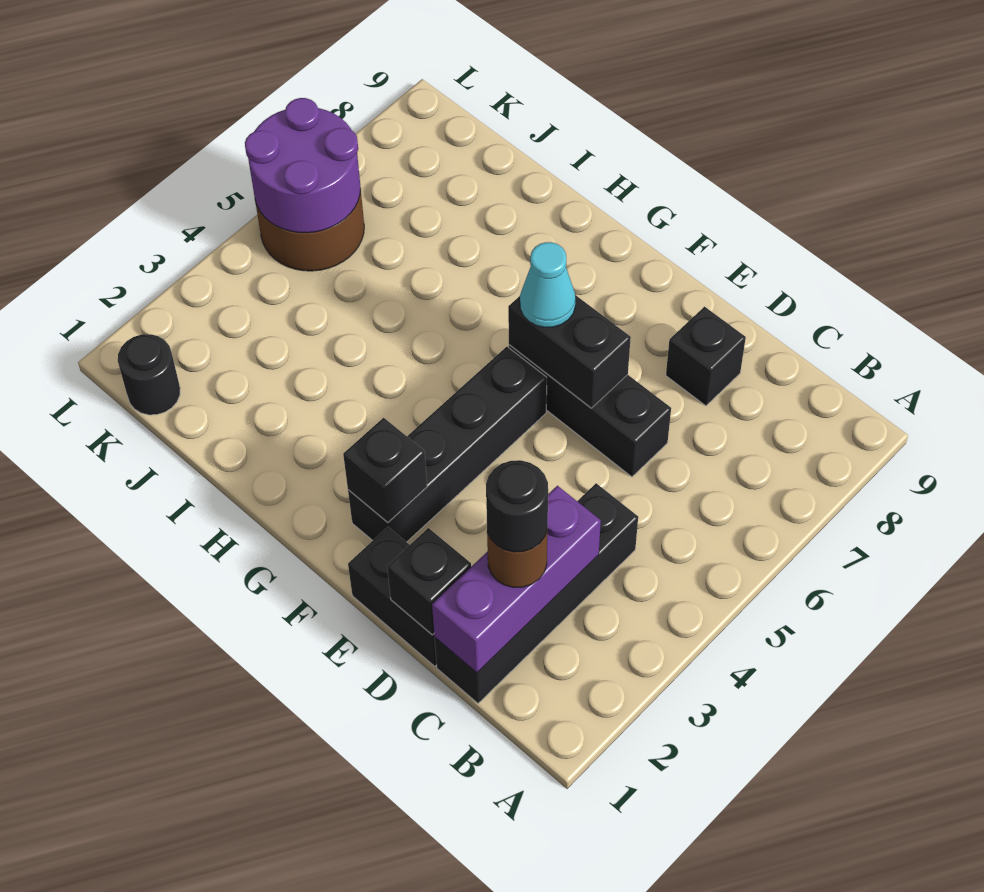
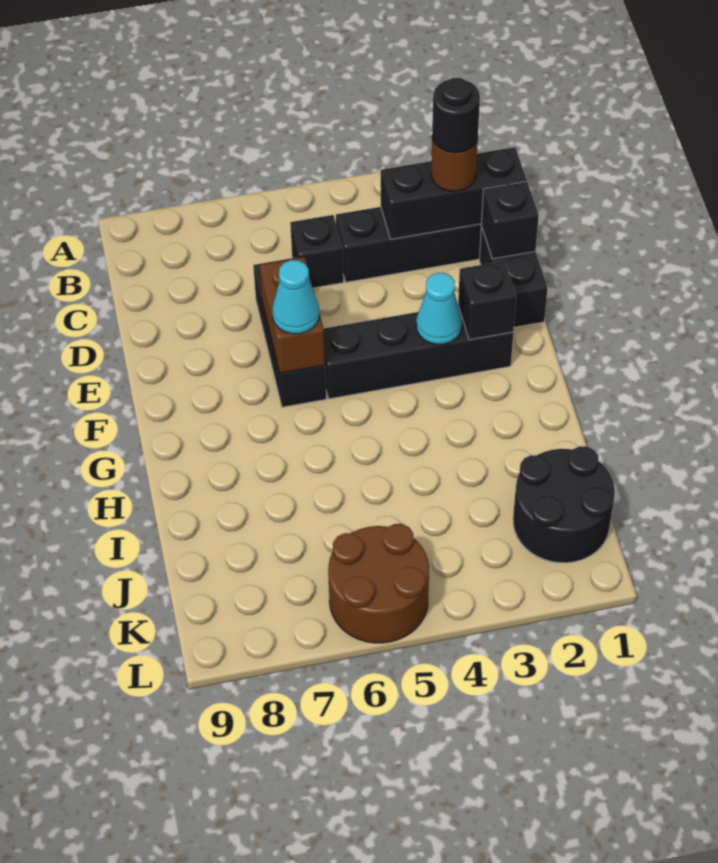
purple 1x3 brick [432,486,601,673] -> black 1x3 brick [381,147,527,239]
black 1x1 brick [666,307,746,406] -> black 1x1 brick moved to [290,215,343,288]
black 1x2 brick [508,295,631,408] -> brown 1x2 brick [260,257,325,373]
none -> cyan 1x1 cone [416,273,462,344]
black 1x1 round brick [118,334,180,415] -> black 2x2 round brick [513,446,615,563]
purple 2x2 round brick [245,98,361,233] -> none

